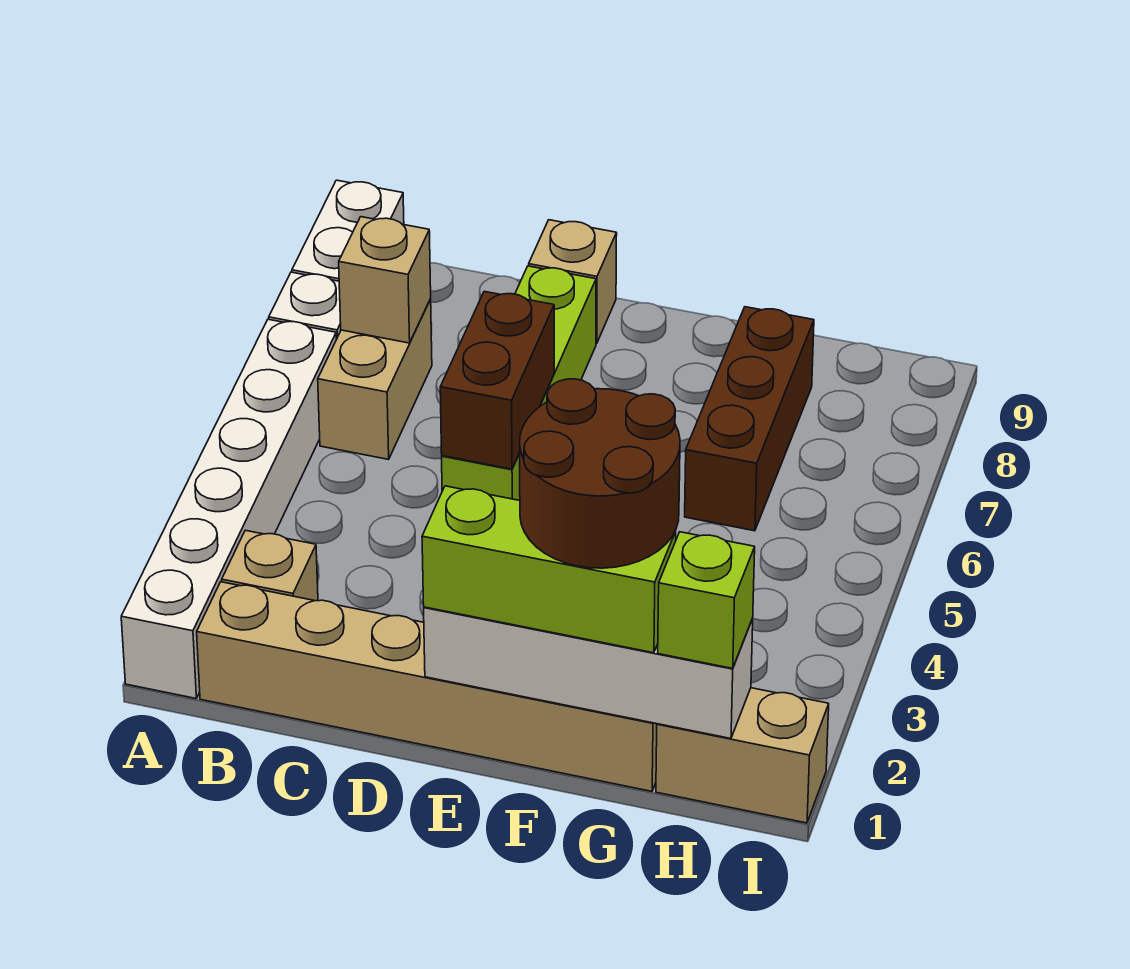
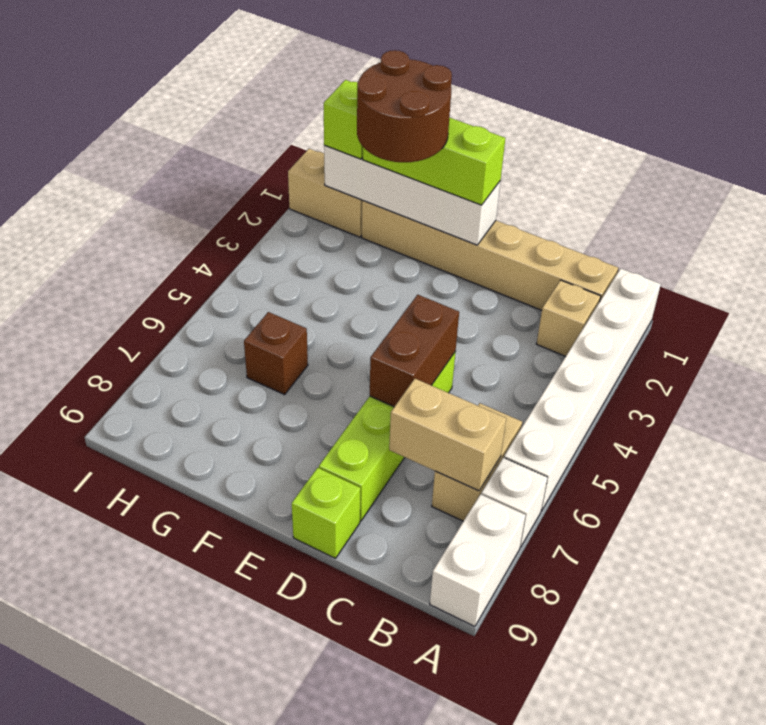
tan 1x1 brick [339,217,431,343] -> tan 1x2 brick [389,379,506,491]
tan 1x1 brick [529,220,617,344] -> lime 1x1 brick [292,468,360,558]
brown 1x3 brick [685,307,814,531] -> brown 1x1 brick [244,312,308,395]

